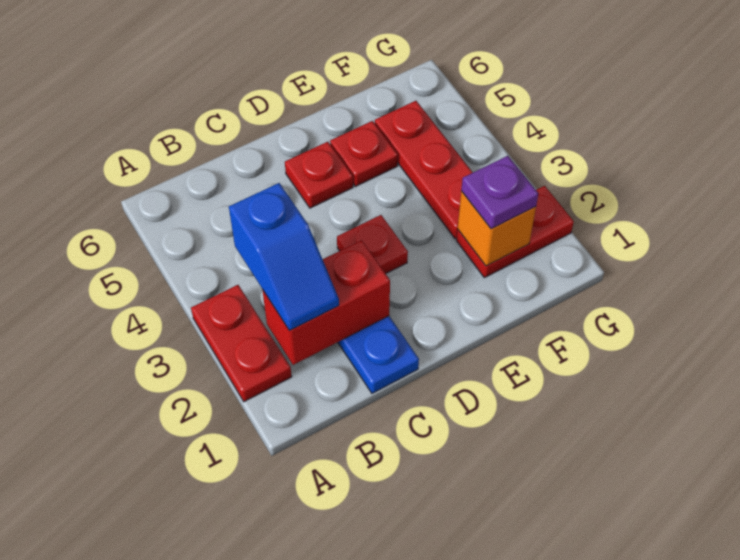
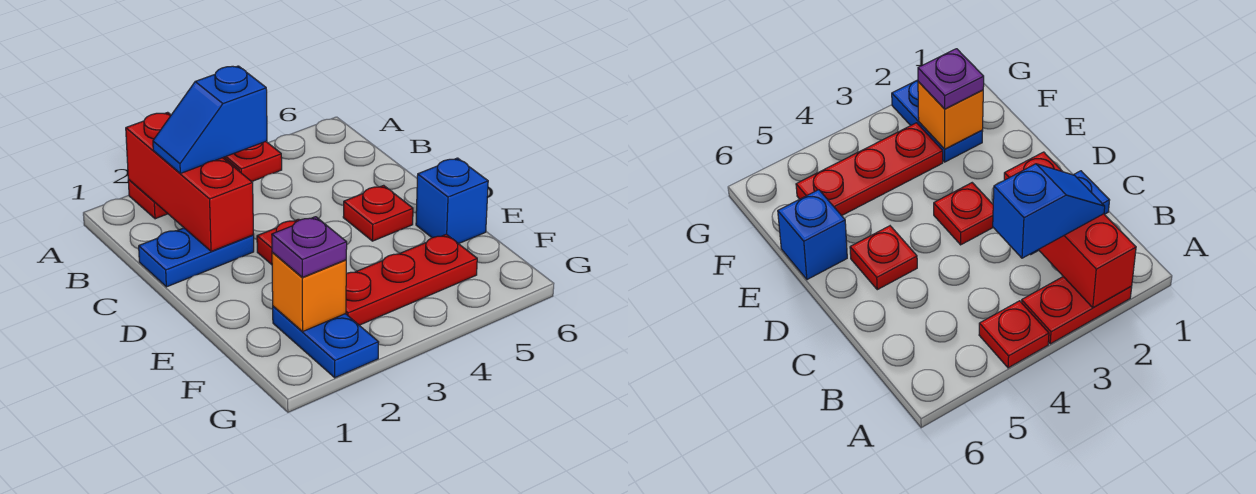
red 1x2 brick [262,240,390,365] -> red 1x3 brick [126,112,254,251]
red 1x1 plate [330,121,398,186] -> red 1x1 plate moved to [224,142,282,182]
none -> blue 1x1 brick [416,158,488,244]
red 1x2 plate [456,186,574,278] -> blue 1x2 plate [273,306,379,378]

